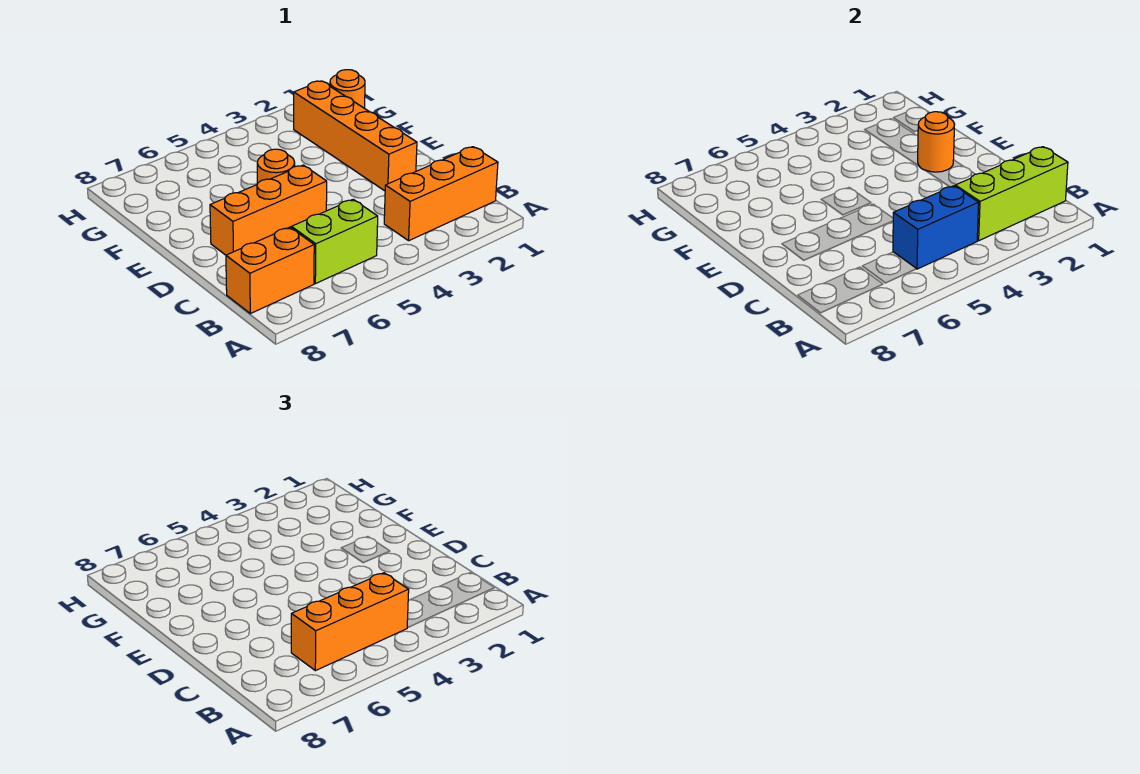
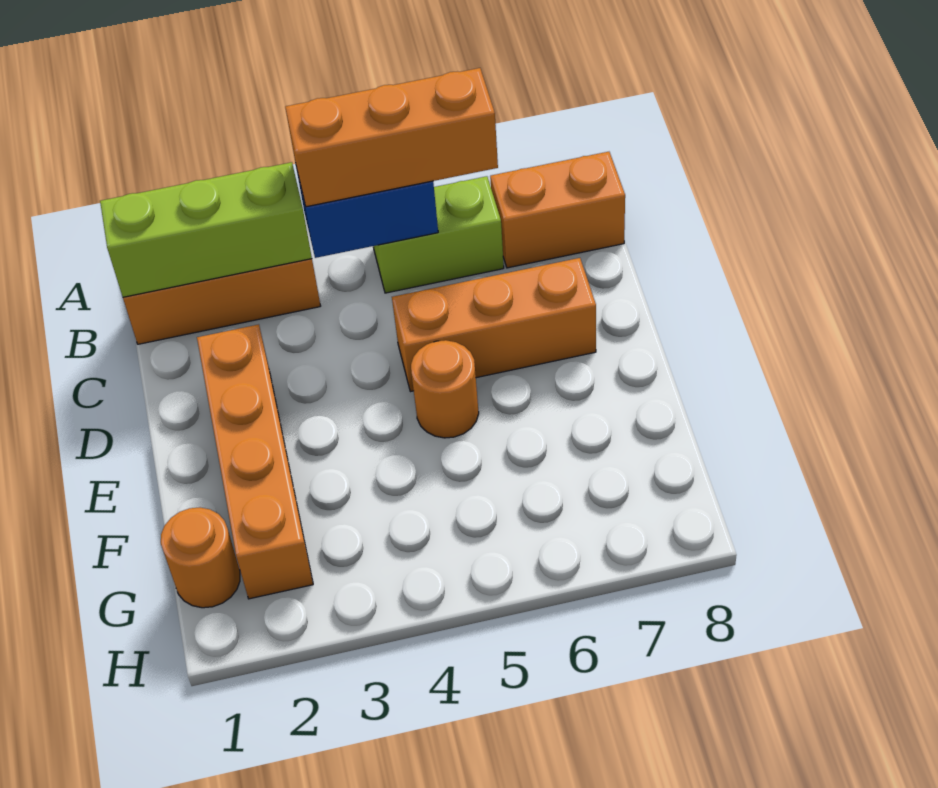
orange 1x1 round brick [918,112,955,172] -> none

